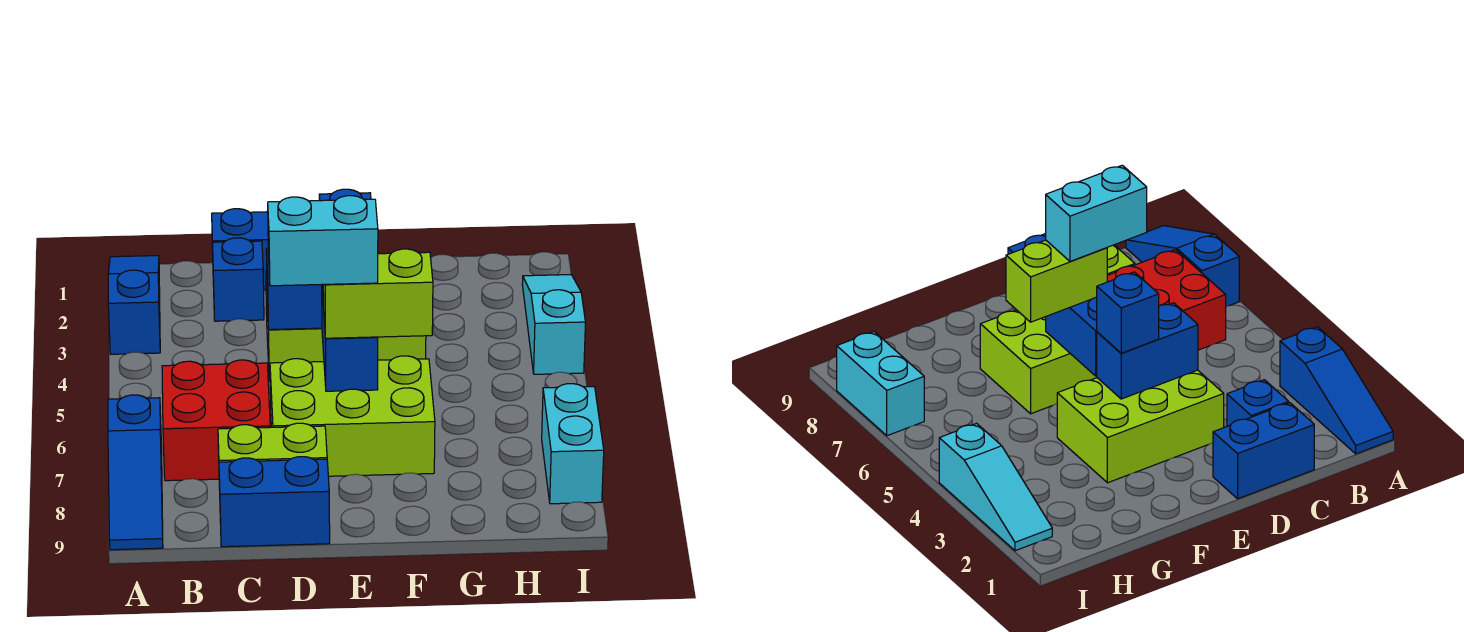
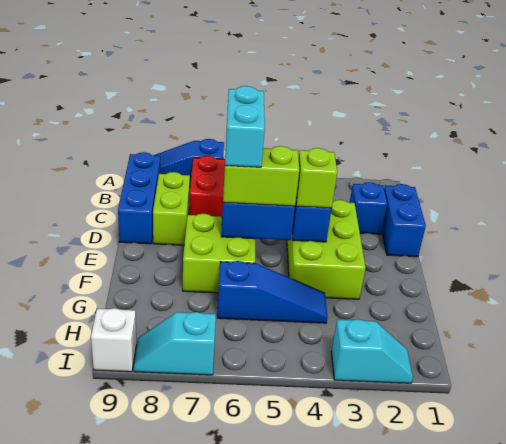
blue 1x3 slope [108,256,160,354] -> blue 1x3 slope moved to [217,261,327,323]
blue 1x2 brick [219,457,330,547] -> blue 1x3 brick [118,152,160,244]
lime 2x3 brick [270,356,435,476] -> lime 2x2 brick [183,214,255,293]
blue 1x1 brick [1097,272,1159,353] -> lime 1x1 brick [296,148,337,208]
lime 1x2 brick [323,249,433,338] -> lime 1x2 brick turned to [223,146,299,206]
cyan 1x3 slope [522,275,586,374] -> cyan 1x2 slope [331,319,413,383]
cyan 1x2 brick [542,384,604,504] -> cyan 1x2 slope [134,312,216,375]
none -> white 1x1 brick [91,308,136,372]

